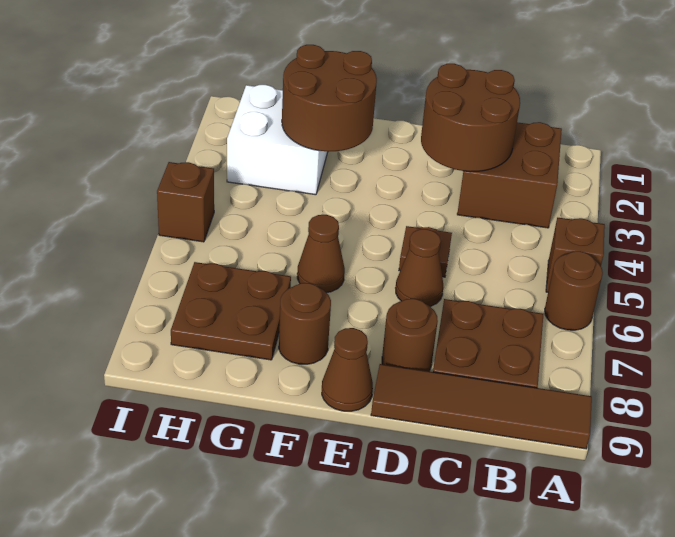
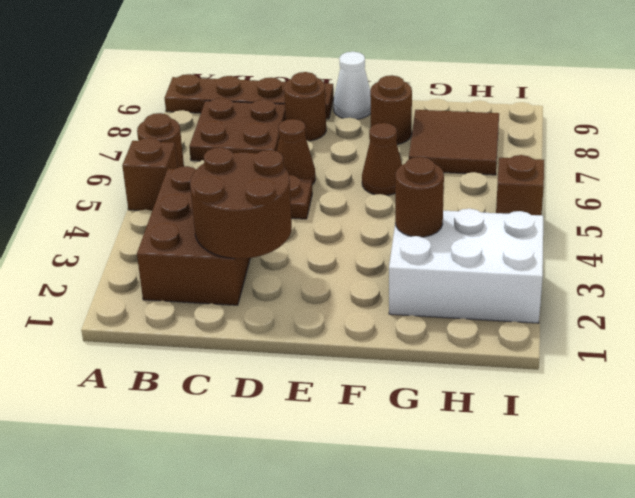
brown 1x4 tile [371,364,592,449] -> brown 1x4 plate [165,74,334,119]
brown 2x2 brick [457,122,562,228] -> brown 2x3 brick [137,166,250,305]
brown 1x1 cone [322,328,373,411] -> white 1x1 cone [333,52,371,119]
brown 2x2 round brick [282,45,377,151] -> brown 1x1 round brick [395,157,444,237]
white 2x2 brick [227,85,328,195] -> white 2x3 brick [389,209,543,323]
brown 2x2 plate [171,262,291,360] -> brown 2x2 tile [409,110,499,175]

